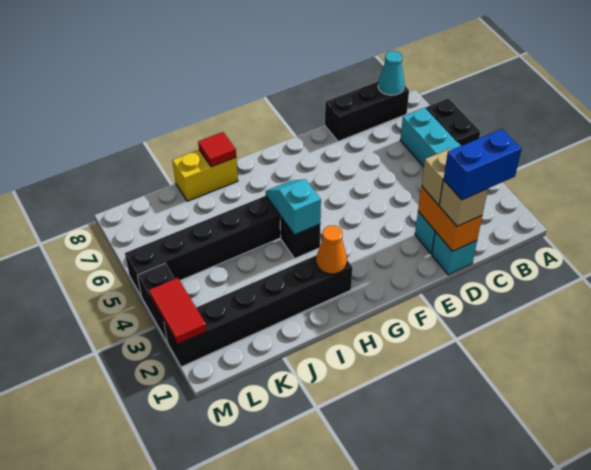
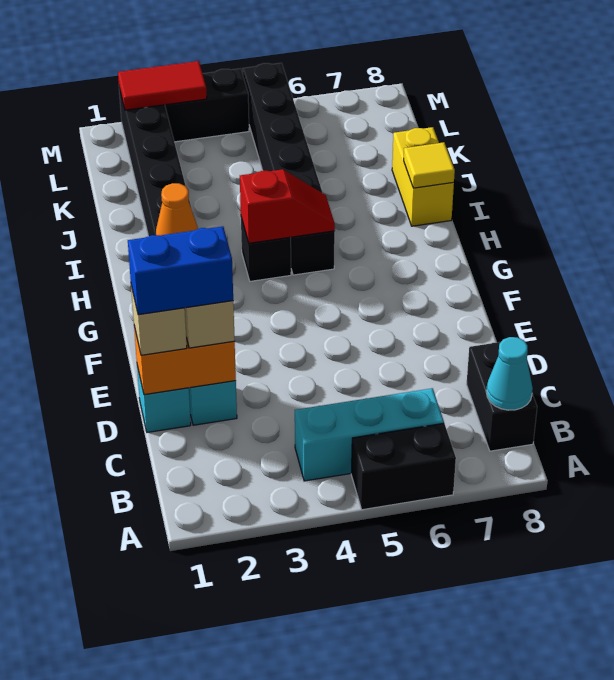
black 1x3 brick [325,82,409,141] -> black 1x2 brick [467,342,537,451]
blue 1x2 brick [443,129,521,200] -> blue 1x2 brick turned to [128,226,233,315]
cyan 1x2 slope [266,179,321,235] -> red 1x2 slope [240,169,335,243]
red 1x1 tile [198,132,236,167] -> yellow 1x1 tile [404,142,455,188]

